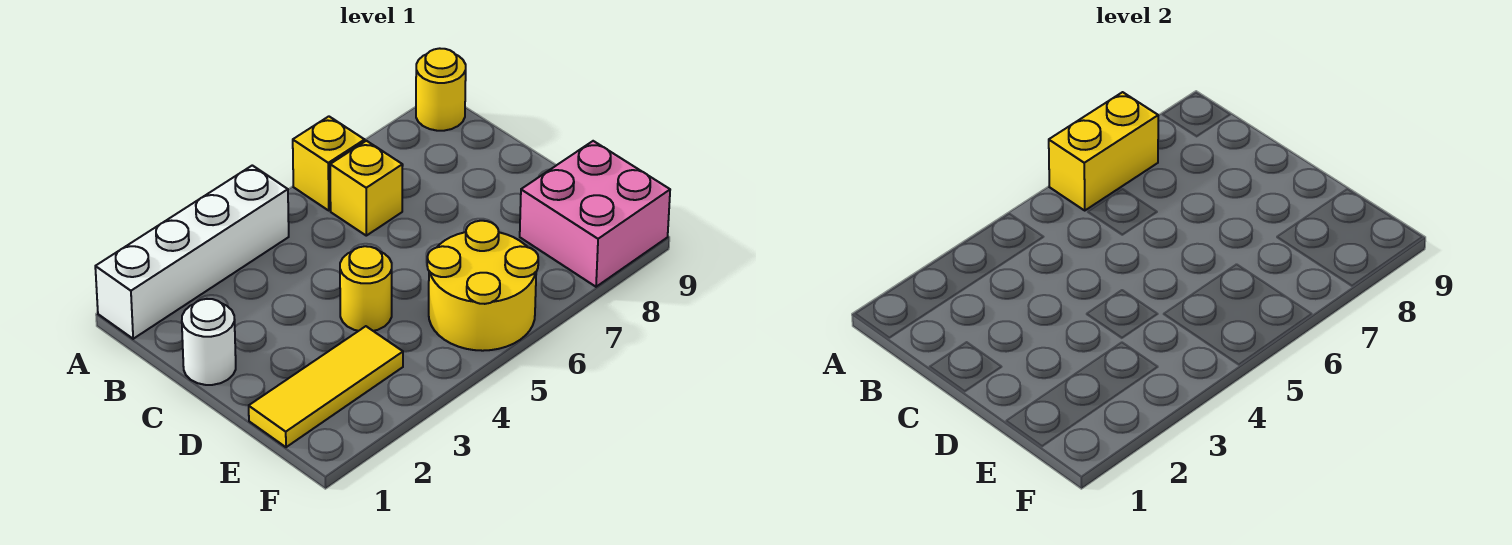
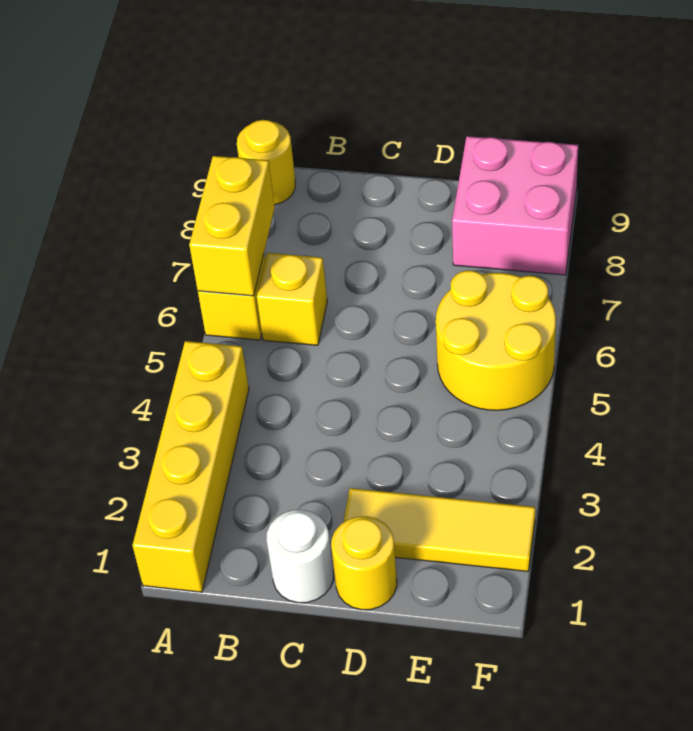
white 1x4 brick [95,165,289,339] -> yellow 1x4 brick [132,341,249,592]
yellow 1x1 round brick [340,246,392,331] -> yellow 1x1 round brick moved to [331,516,397,610]
yellow 1x3 tile [249,326,403,447] -> yellow 1x3 tile turned to [343,488,535,571]

